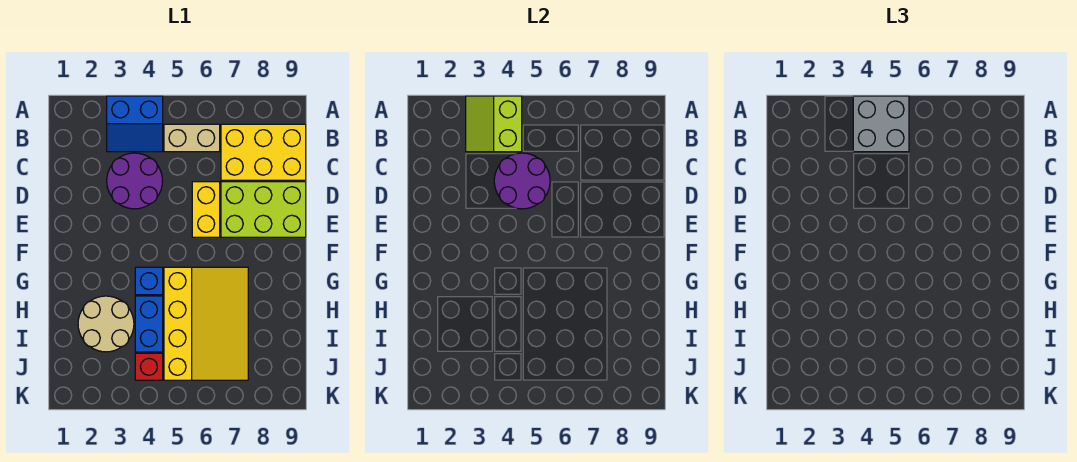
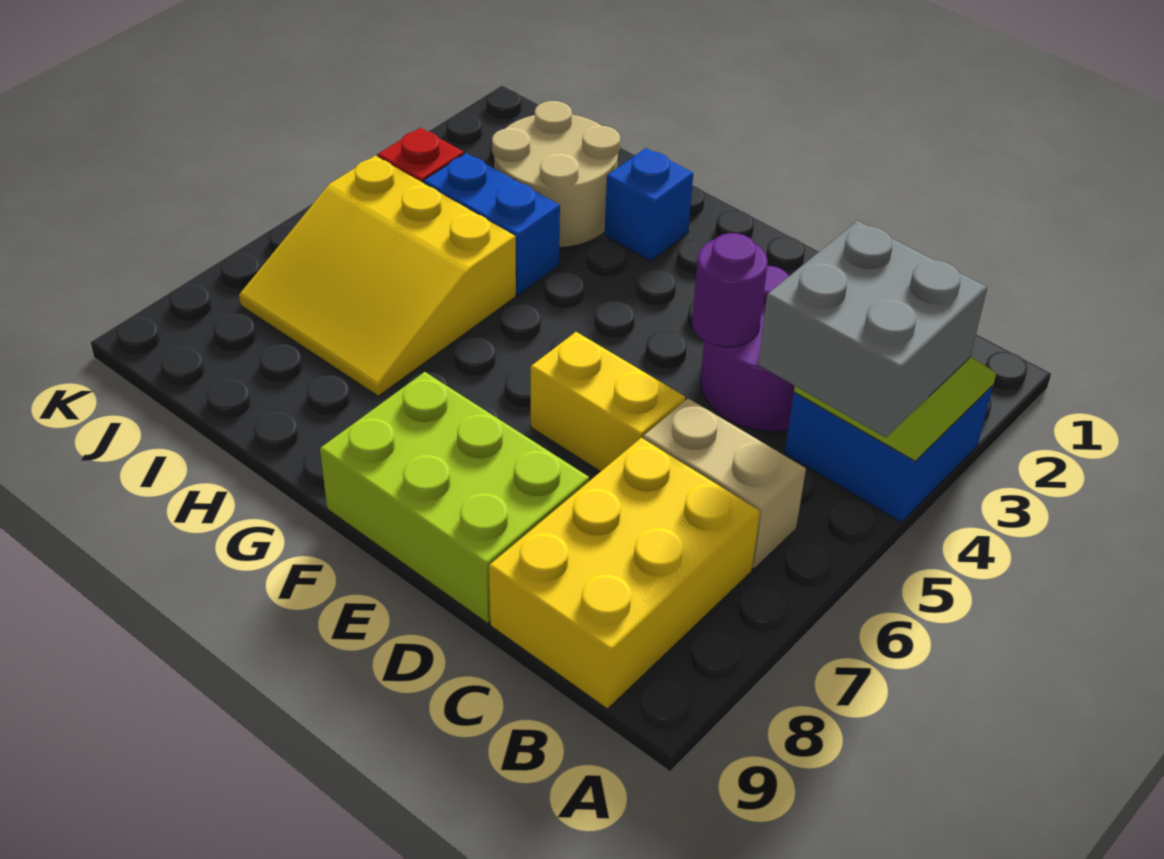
blue 2x2 slope [107,96,163,152] -> blue 2x2 brick [785,386,993,522]
tan 1x2 brick [164,124,220,152] -> tan 1x2 brick turned to [643,398,806,569]
purple 2x2 round brick [494,153,550,209] -> purple 1x1 round brick [692,233,768,347]
lime 2x3 brick [221,182,306,237] -> lime 2x3 brick turned to [320,372,589,623]
blue 1x1 brick [135,267,163,295] -> blue 1x1 brick moved to [605,148,693,261]
yellow 3x4 slope [164,267,248,380] -> yellow 3x3 slope [239,156,516,396]

